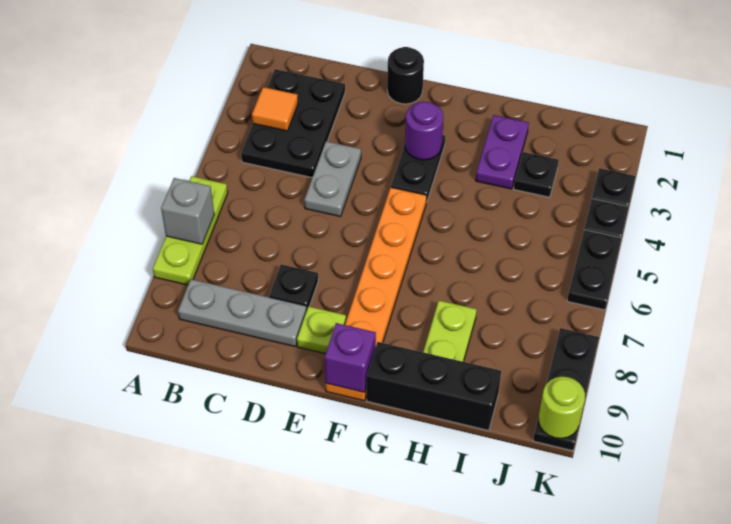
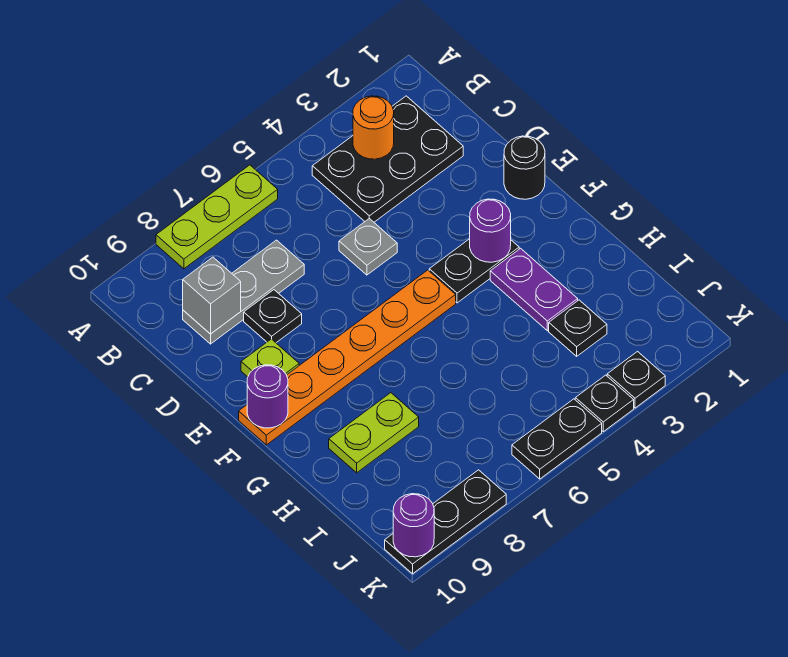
grey 1x1 brick [161,178,214,244] -> grey 1x1 brick moved to [183,257,241,334]
orange 1x1 tile [252,87,298,131] -> orange 1x1 round brick [353,96,394,159]
grey 1x3 plate [178,279,307,346] -> grey 1x3 plate turned to [183,240,304,344]
grey 1x2 plate [304,141,361,217] -> grey 1x1 plate [339,218,397,275]
purple 1x1 brick [325,323,376,392] -> purple 1x1 round brick [247,365,288,428]
black 1x3 brick [367,342,501,431] -> none
purple 1x2 plate [476,115,529,189] -> purple 1x2 plate turned to [490,248,578,331]
lime 1x1 round brick [539,377,585,438] -> purple 1x1 round brick [393,494,434,557]

